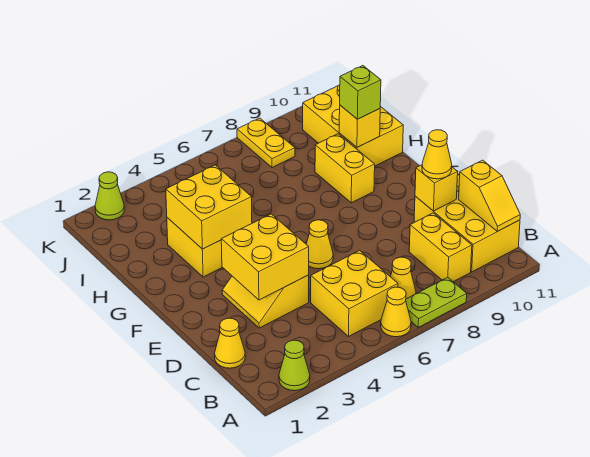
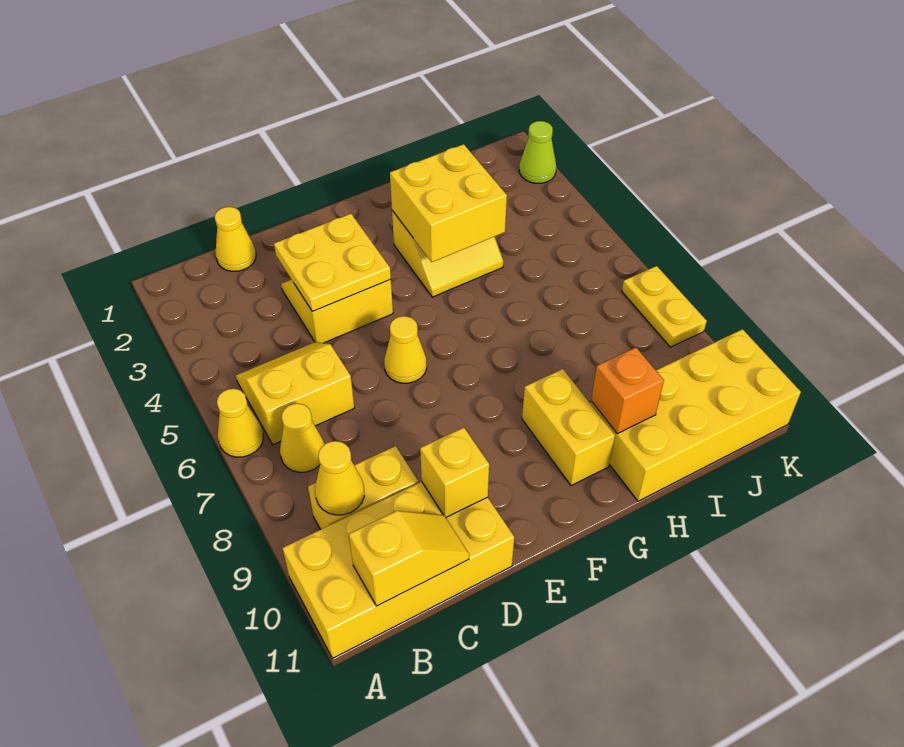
lime 1x1 cone [279,340,310,391] -> none
lime 1x2 plate [406,277,467,327] -> none
yellow 2x2 brick [311,250,398,336] -> yellow 2x2 slope [236,342,354,445]
yellow 2x3 brick [414,174,520,272] -> yellow 2x4 brick [282,482,514,658]
yellow 1x2 slope [459,160,520,231] -> yellow 1x2 slope turned to [349,511,469,606]
yellow 2x2 brick [221,214,309,300] -> yellow 2x2 plate [274,214,391,311]
yellow 1x1 cone [422,130,452,179] -> yellow 1x1 cone moved to [315,441,364,515]
yellow 1x2 brick [315,134,375,203] -> yellow 1x2 brick turned to [522,369,615,486]
yellow 2x3 brick [303,85,403,166] -> yellow 2x4 brick [591,329,801,501]
yellow 1x1 brick [339,105,380,147] -> orange 1x1 brick [591,348,664,433]
lime 1x1 brick [340,66,381,119] -> none
yellow 1x2 plate [237,118,295,168] -> yellow 1x2 plate turned to [622,266,707,347]

